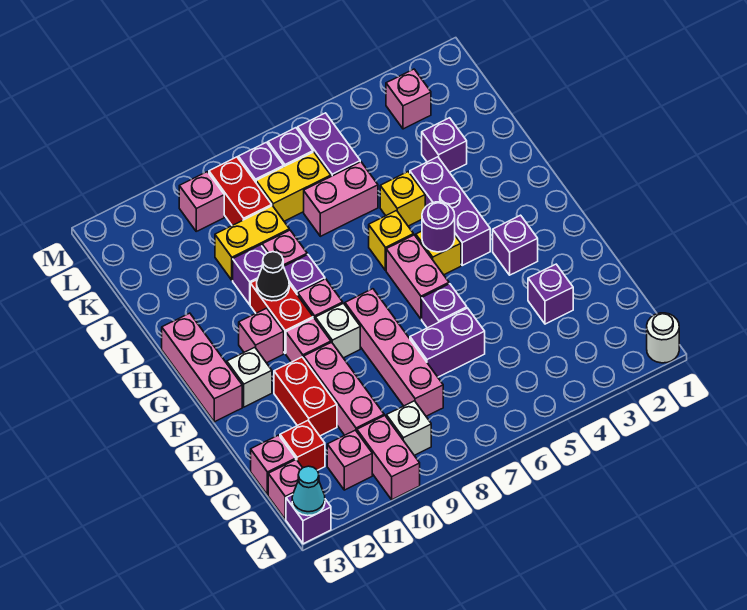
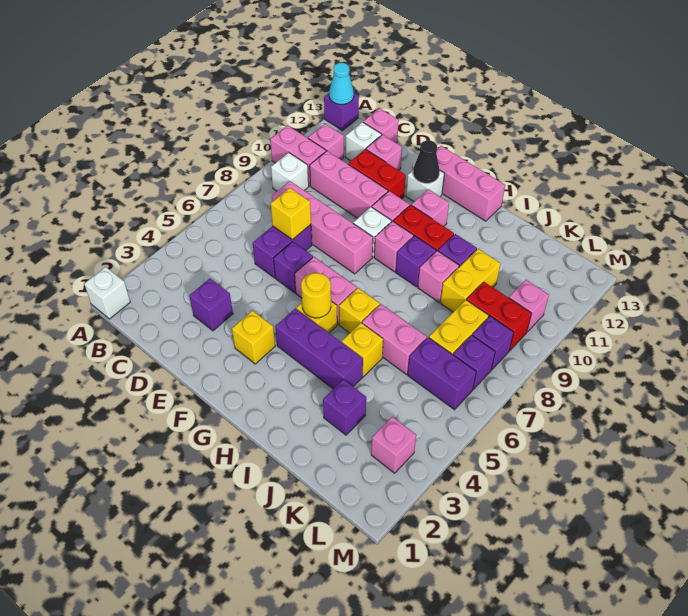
white 1x1 round brick [647,313,679,363] -> white 1x1 brick [84,267,130,319]
pink 1x1 brick [268,460,302,519] -> pink 1x1 brick moved to [366,135,402,170]
red 1x1 brick [280,421,325,470] -> white 1x1 brick [346,122,382,161]
none -> yellow 1x1 brick [271,188,311,240]
purple 1x1 brick [493,215,538,275] -> yellow 1x1 brick [232,311,275,364]
purple 1x1 round brick [422,202,455,252] -> yellow 1x1 round brick [301,273,331,318]
black 1x1 cone [257,252,289,301] -> black 1x1 cone moved to [413,140,440,183]
pink 1x2 brick [304,162,378,236] -> pink 1x2 brick turned to [362,304,427,374]

